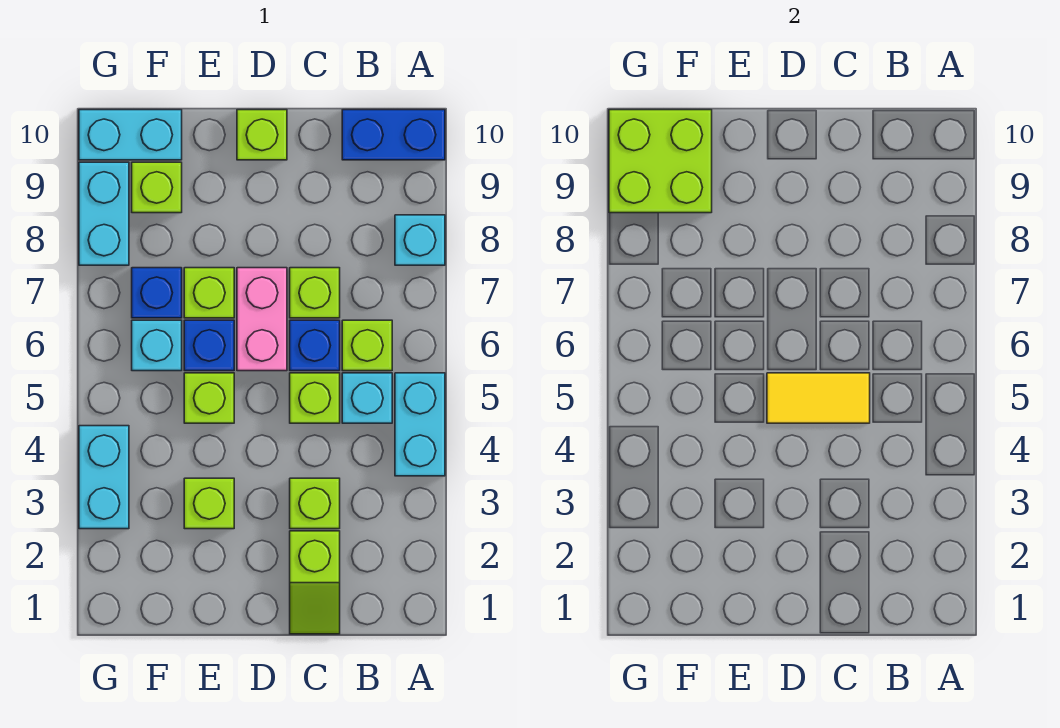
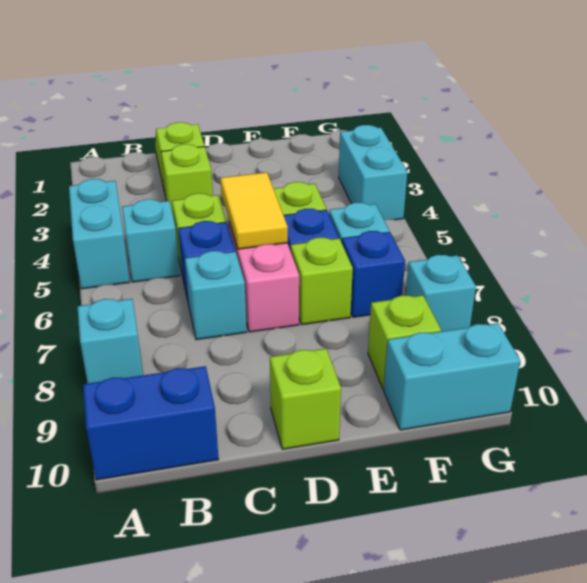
lime 1x1 brick [342,320,392,371] -> none
yellow 1x2 tile [767,373,870,423] -> yellow 1x2 tile turned to [220,172,288,249]
lime 1x1 brick [290,268,340,318] -> cyan 1x1 brick [185,251,247,340]
lime 1x1 brick [184,478,234,529] -> none
lime 2x2 brick [609,110,712,213] -> none
cyan 1x2 brick [79,162,129,265] -> cyan 1x1 brick [405,255,476,332]

